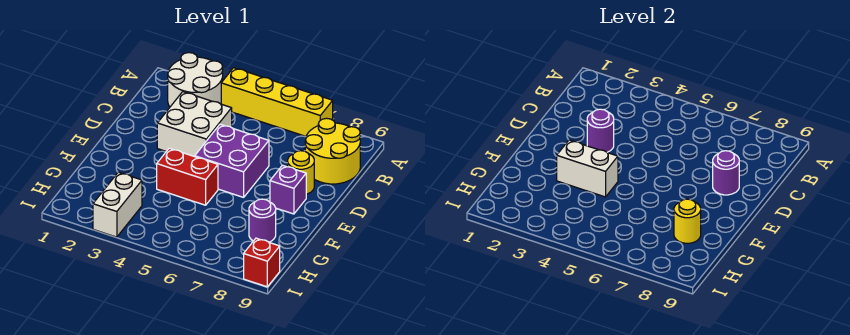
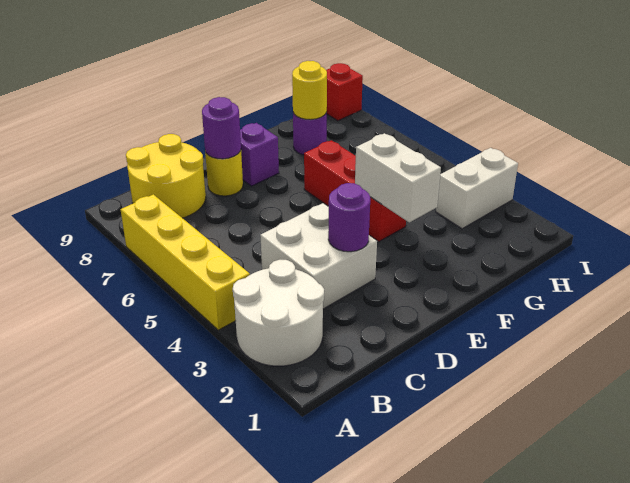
purple 2x2 brick [195,124,269,197] -> none
red 1x2 brick [157,148,218,205] -> red 1x3 brick [304,140,406,241]

